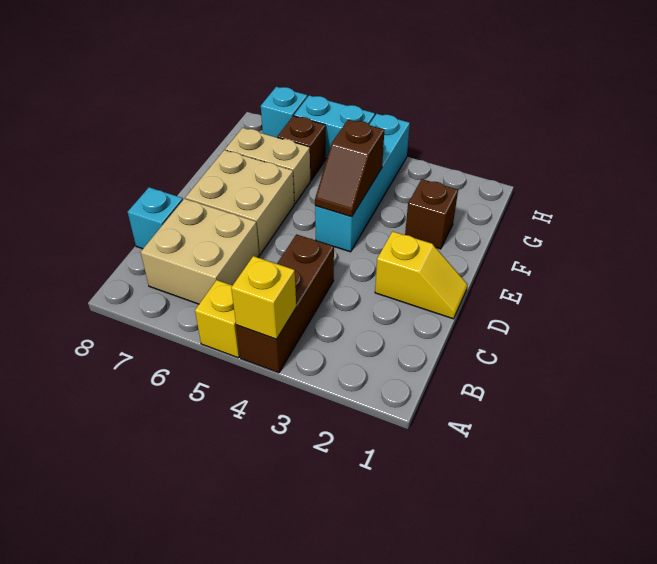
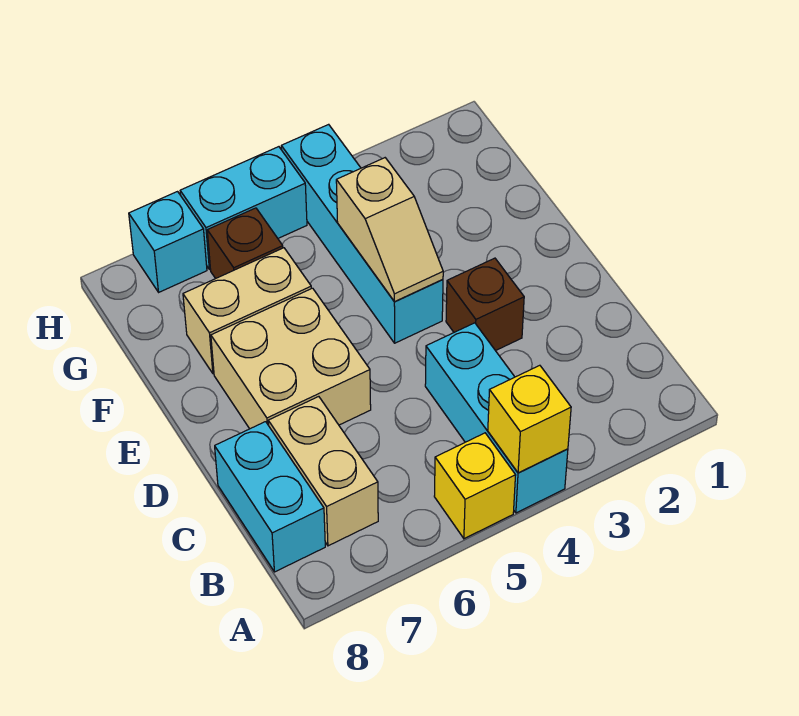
brown 1x3 brick [236,234,334,373] -> cyan 1x3 brick [425,323,568,513]
tan 2x2 brick [141,199,259,304] -> tan 1x2 brick [268,397,378,546]
cyan 1x1 brick [128,187,183,249] -> cyan 1x2 brick [215,422,325,572]
yellow 1x2 slope [375,231,467,319] -> none
brown 1x2 slope [315,120,384,217] -> tan 1x2 slope [336,158,443,302]
brown 1x1 brick [405,179,458,249] -> brown 1x1 brick moved to [446,258,524,351]

